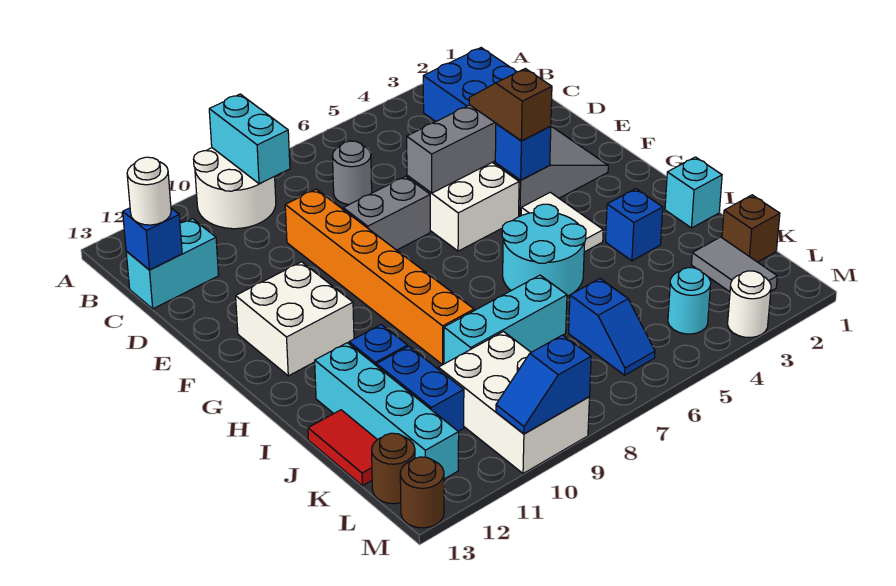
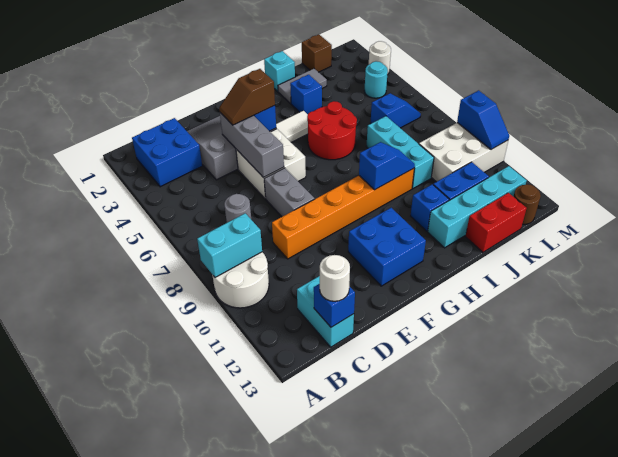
white 2x2 brick [236,262,354,376] -> blue 2x2 brick [348,208,426,286]
cyan 2x2 round brick [502,204,586,296] -> red 2x2 round brick [307,101,357,160]
none -> blue 1x2 slope [359,142,415,190]
red 1x2 tile [308,410,377,486] -> red 1x2 brick [466,193,527,252]
grey 1x2 tile [692,237,777,292] -> grey 1x2 tile moved to [278,69,327,103]
brown 1x1 round brick [400,457,444,528] -> none

